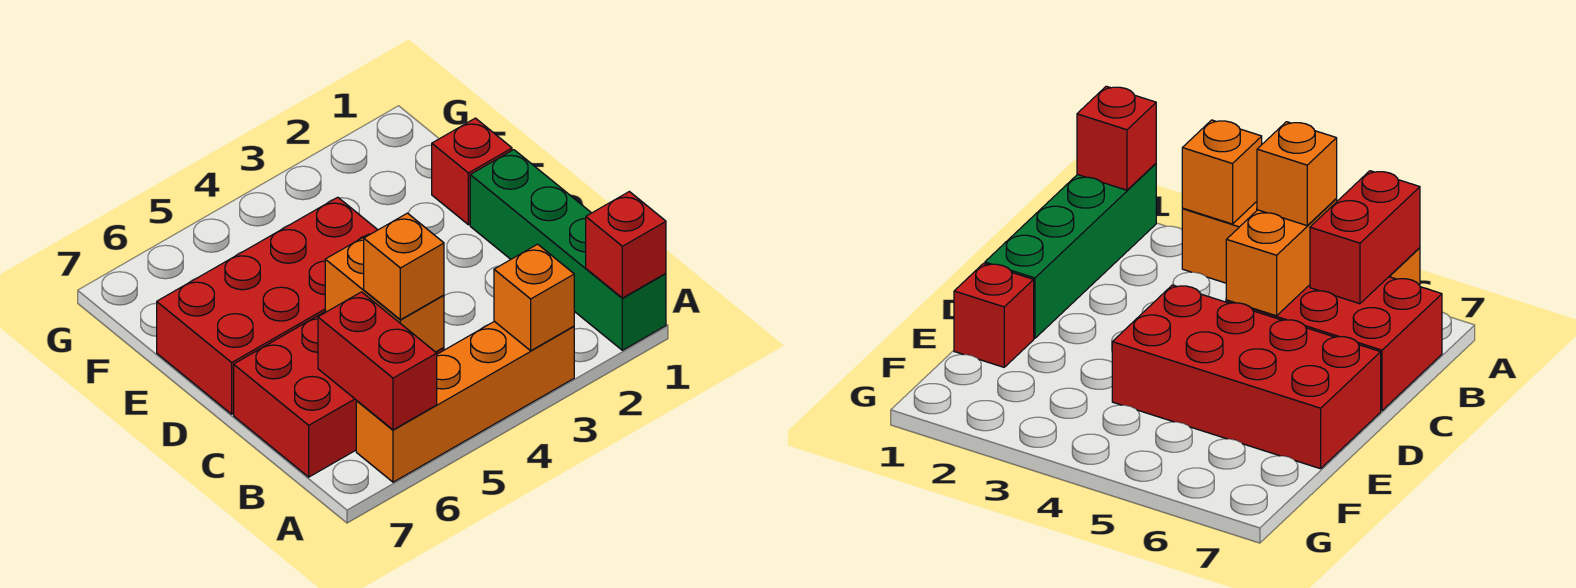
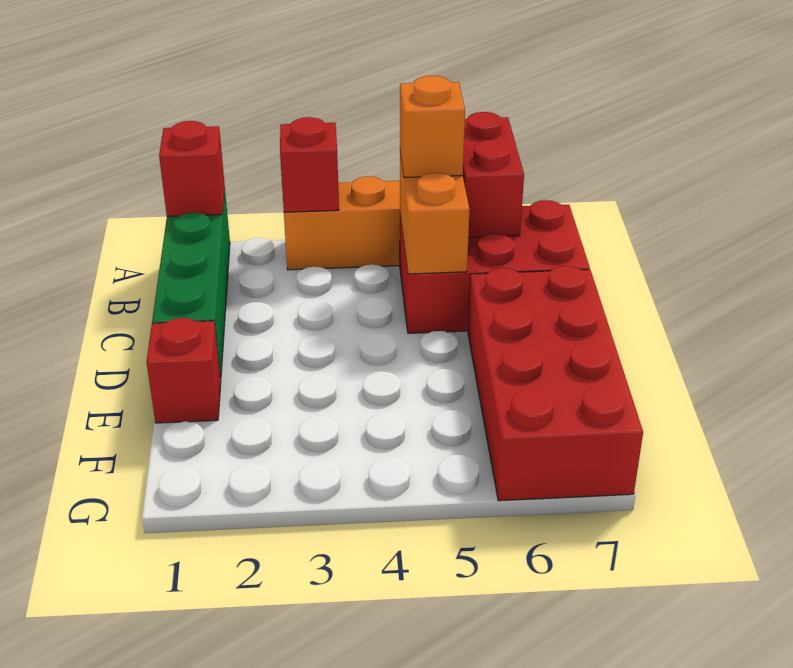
orange 1x1 brick [494,244,574,351] -> red 1x1 brick [280,117,339,212]
red 2x4 brick [157,197,378,414] -> red 2x4 brick turned to [468,266,643,501]

